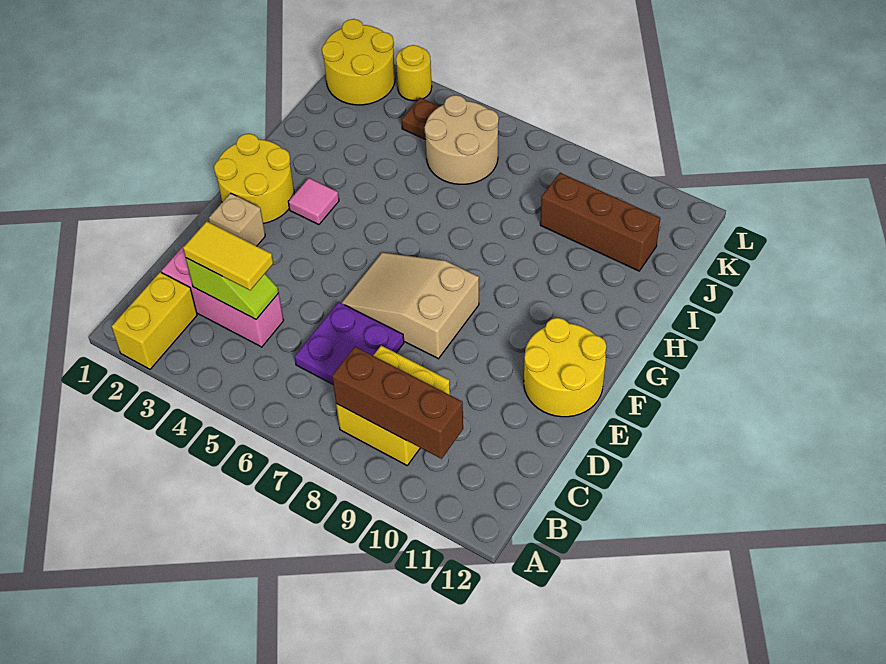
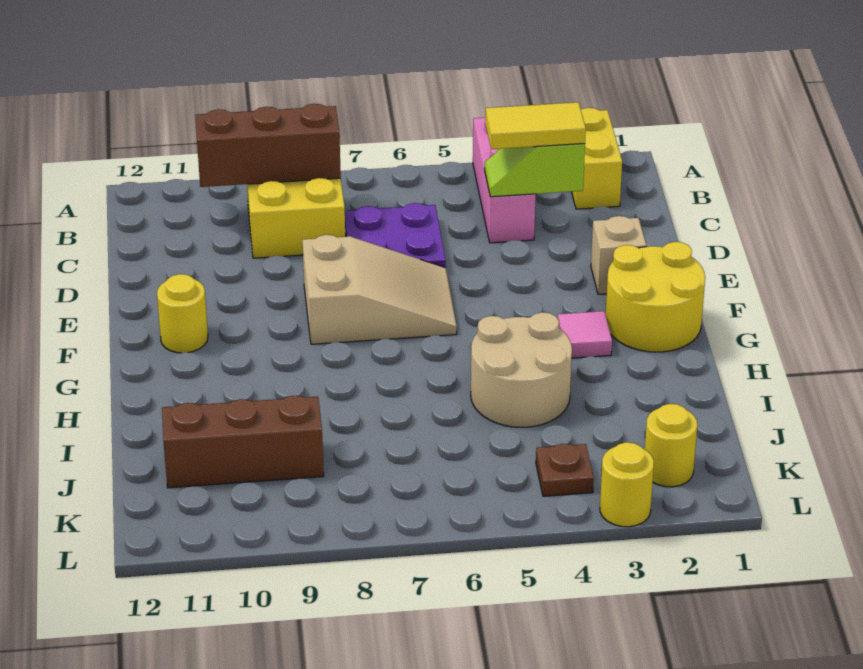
pink 1x3 brick [161,245,284,347] -> pink 1x3 brick turned to [473,118,536,243]
yellow 2x2 round brick [524,318,606,417] -> yellow 1x1 round brick [157,274,208,353]
tan 2x2 round brick [425,95,499,184] -> tan 2x2 round brick moved to [471,312,572,427]
yellow 2x2 round brick [322,19,395,105] -> yellow 1x1 round brick [645,404,697,487]

